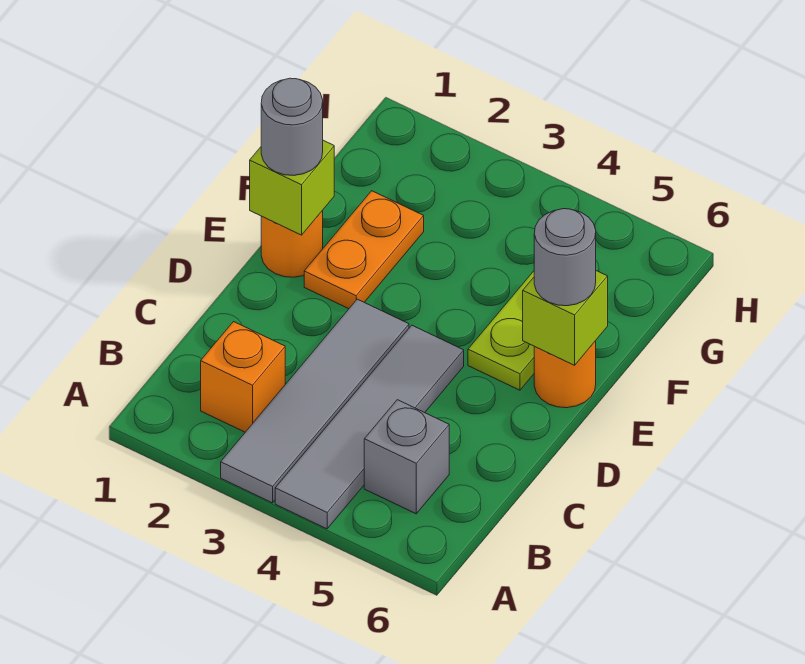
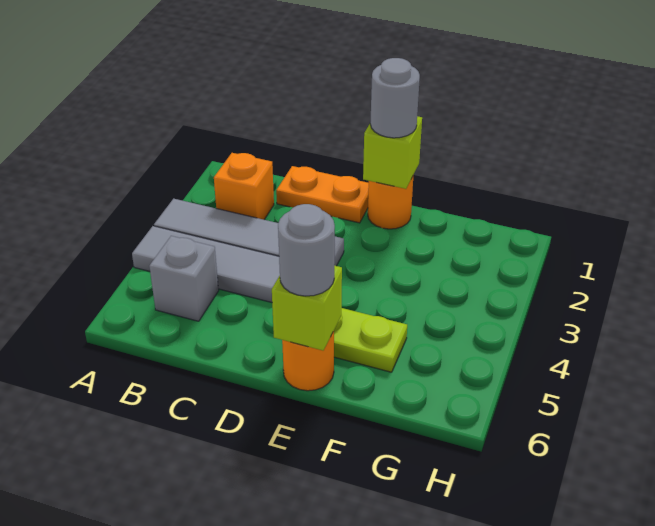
orange 1x2 plate [304,191,424,309] -> orange 1x2 plate moved to [276,166,369,223]

